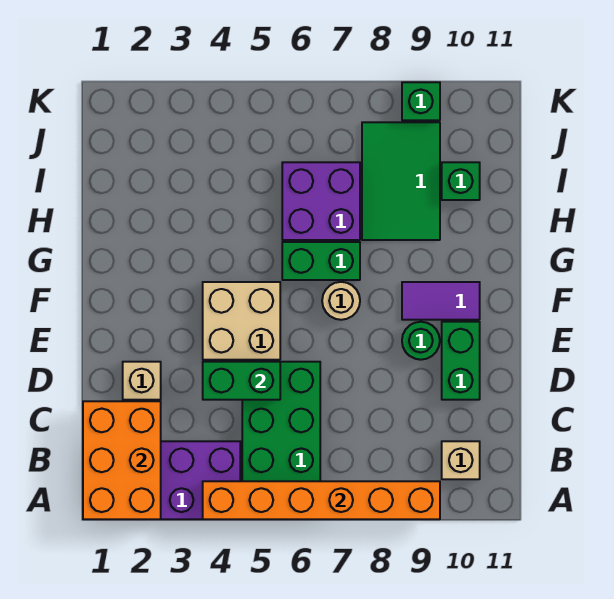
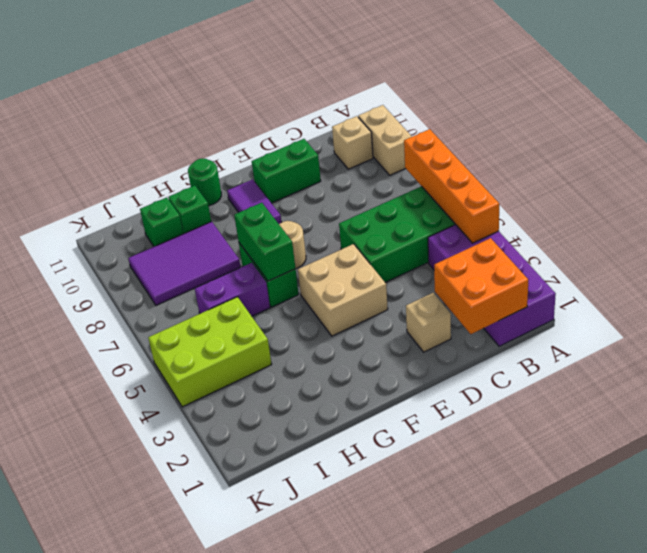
orange 2x3 brick [83,401,161,519] -> orange 2x2 brick [434,238,528,334]
orange 1x6 brick [203,481,440,519] -> orange 1x4 brick [404,129,499,243]
none -> tan 1x2 brick [358,105,412,175]
green 1x2 brick [203,362,280,400] -> green 1x2 brick moved to [234,203,296,281]
green 1x1 round brick [402,322,440,360] -> green 1x1 round brick moved to [188,158,221,206]
purple 2x2 brick [282,162,360,240] -> purple 1x2 brick [195,263,270,316]
green 2x3 tile [362,122,440,240] -> purple 2x3 tile [128,222,241,305]
none -> lime 2x3 brick [148,297,272,407]
green 1x1 brick [402,82,440,120] -> green 1x1 brick moved to [168,185,211,234]

